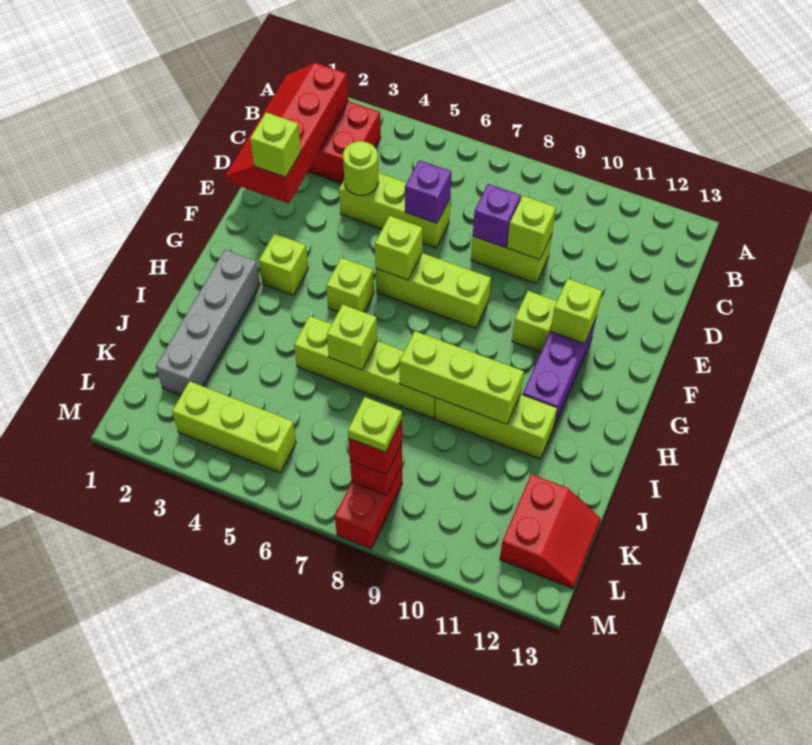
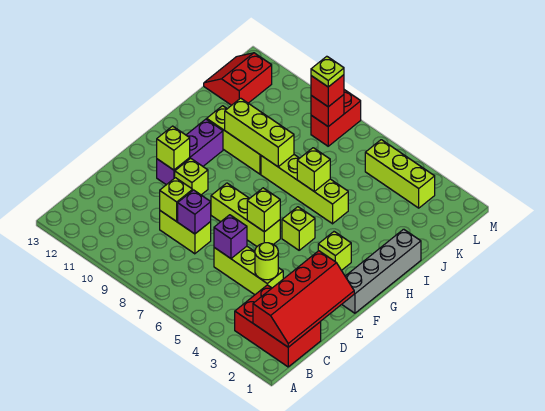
lime 1x1 brick [250,112,301,177] -> none
grey 1x4 brick [156,250,260,395] -> grey 1x4 brick moved to [342,229,421,313]

